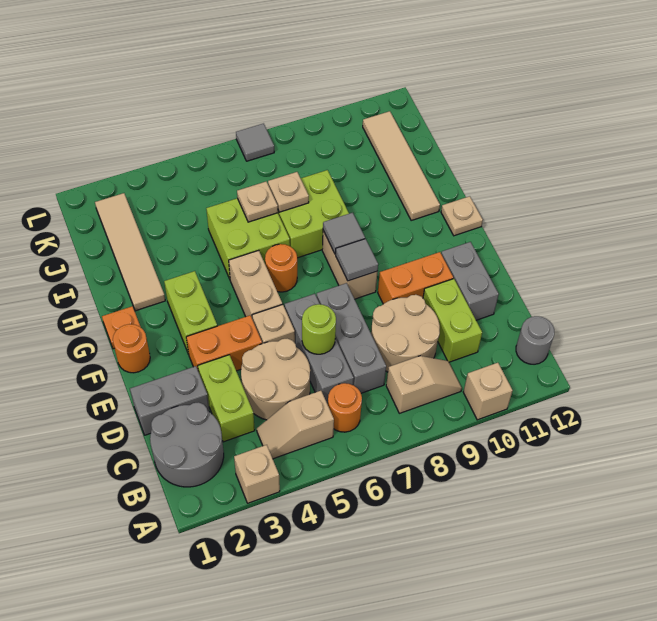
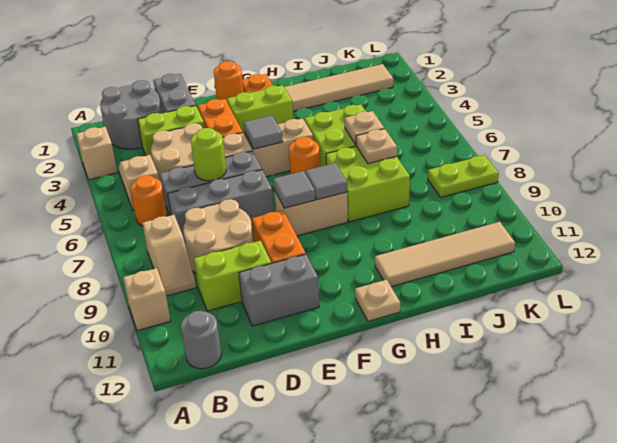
none -> lime 1x2 plate [428,155,499,198]
grey 1x1 tile [236,124,274,161] -> grey 1x1 tile moved to [244,115,283,149]

